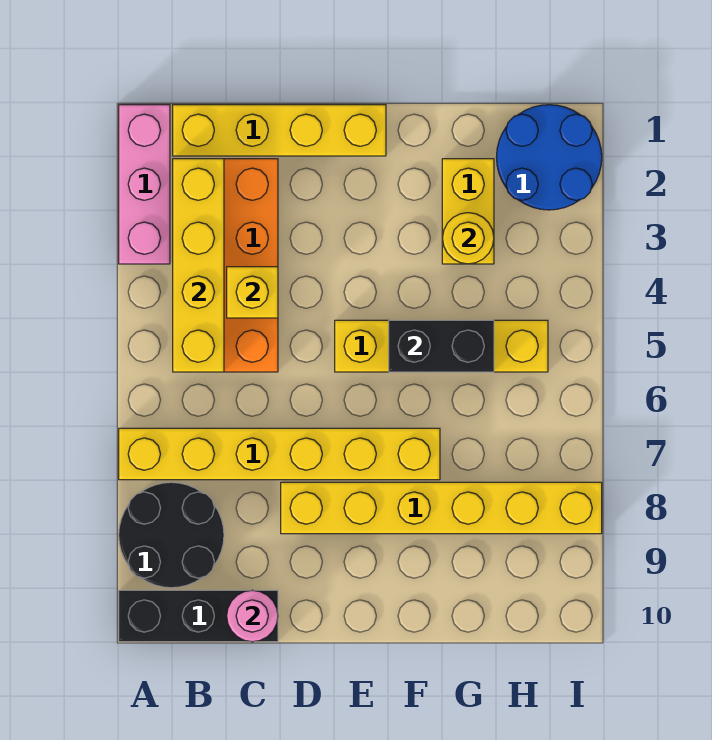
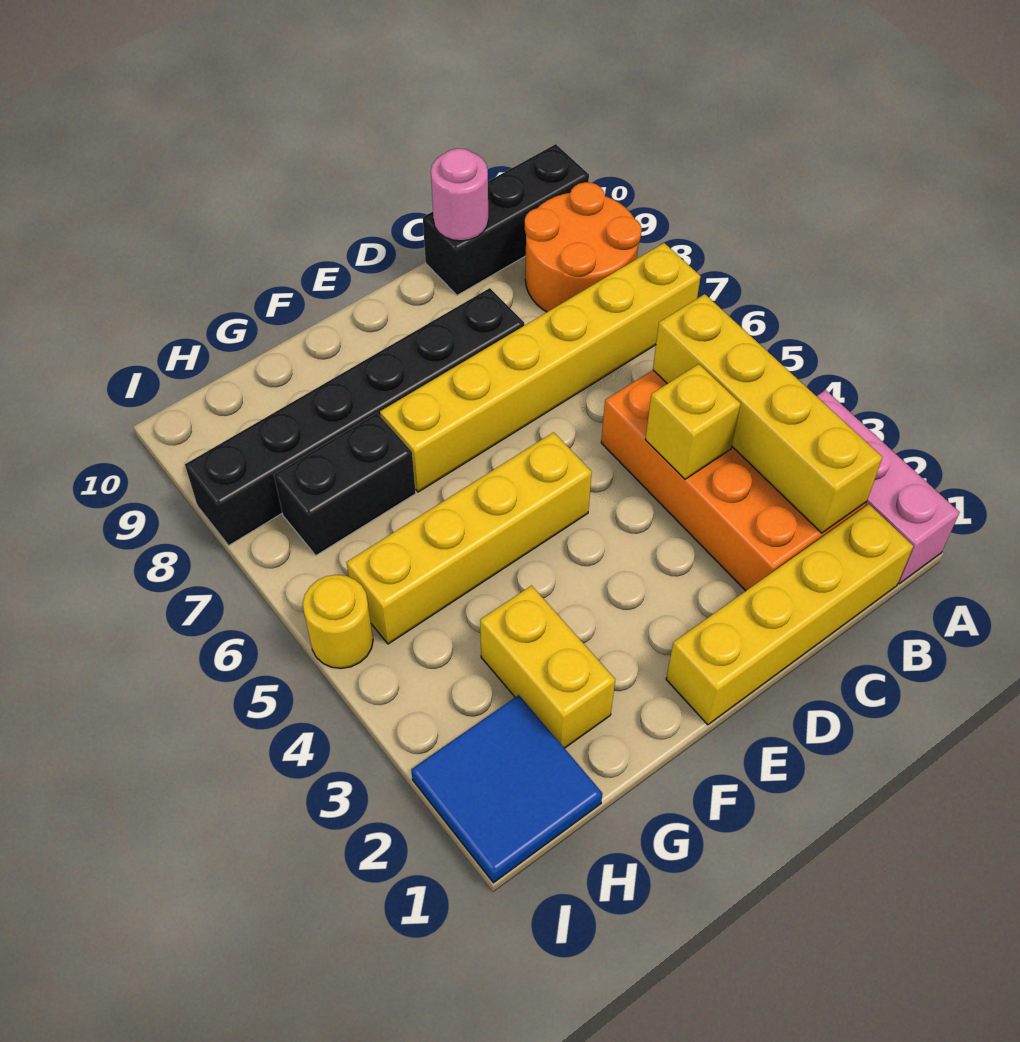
black 2x2 round brick [119,482,224,588] -> orange 2x2 round brick [525,182,642,312]
yellow 1x6 brick [281,482,602,534] -> black 1x6 brick [185,288,524,545]
black 1x2 brick [389,320,494,372] -> black 1x2 brick moved to [274,413,416,555]
yellow 1x1 round brick [443,213,494,264] -> yellow 1x1 round brick moved to [303,575,373,668]
blue 2x2 round brick [496,105,602,210] -> blue 2x2 tile [411,695,603,883]

